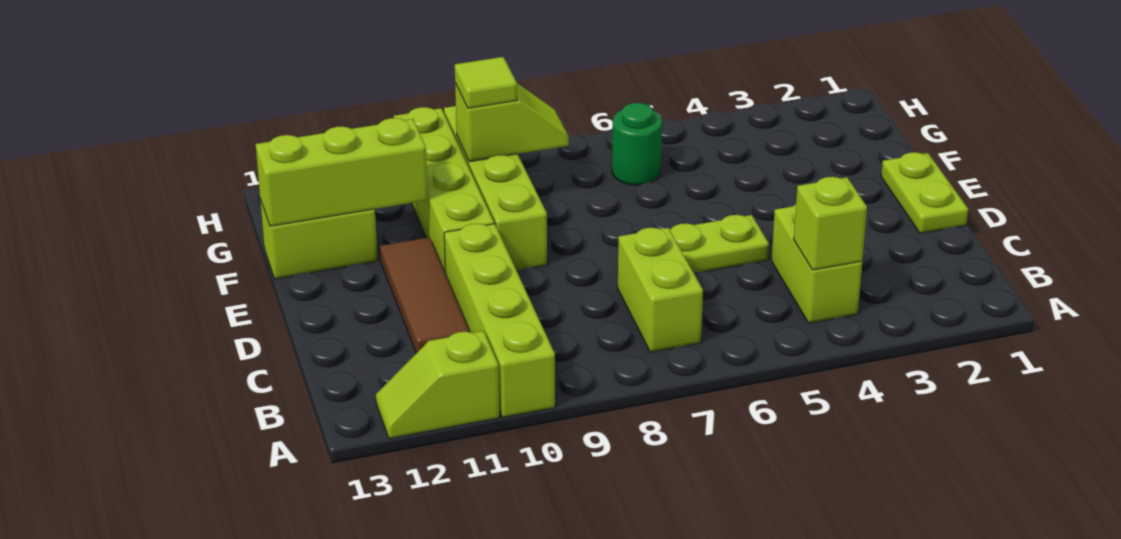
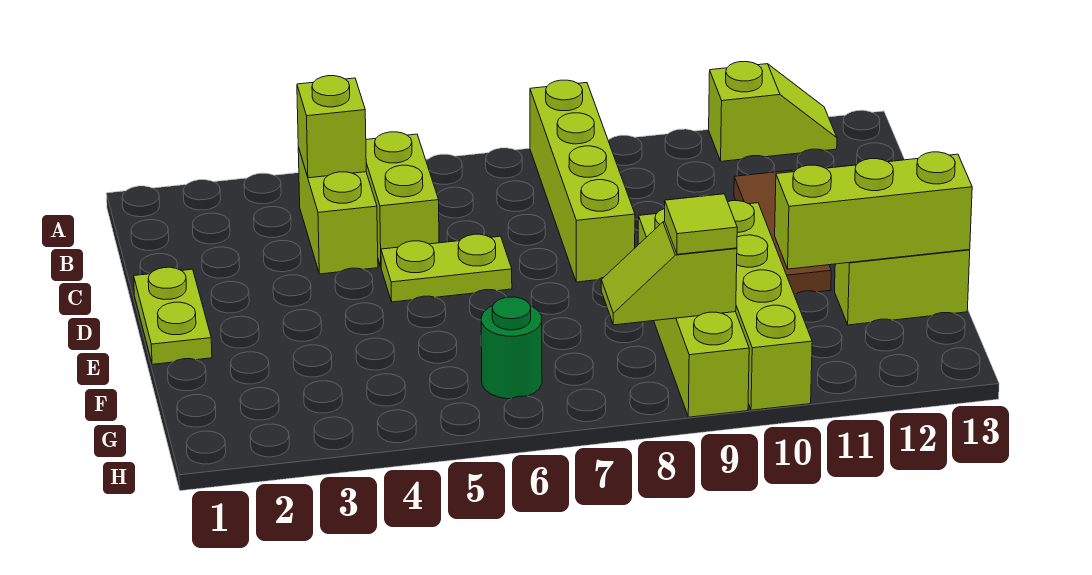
lime 1x4 brick [444,224,555,417] -> lime 1x4 brick moved to [530,80,635,282]
lime 1x2 brick [618,228,703,352] -> lime 1x2 brick moved to [366,132,439,266]

